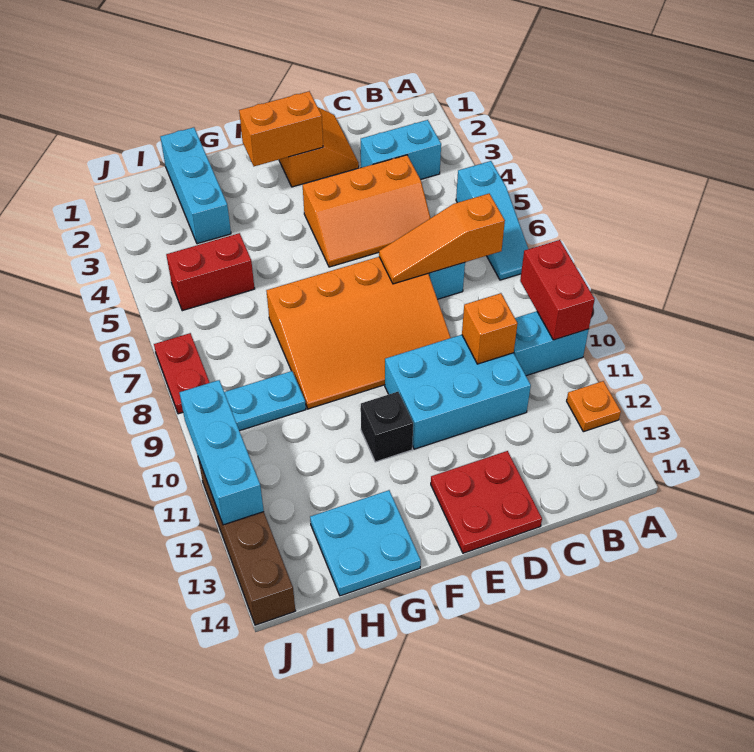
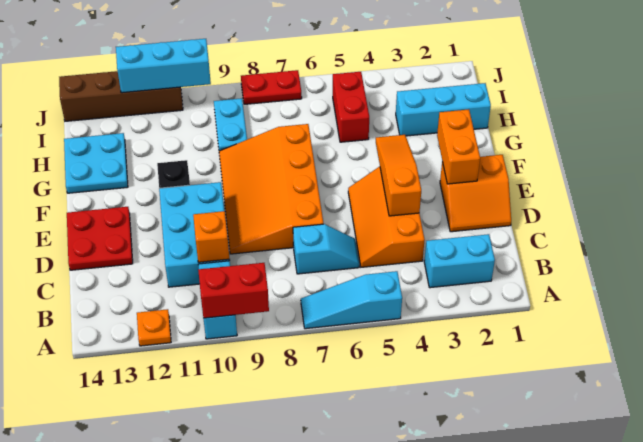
cyan 1x2 brick [361,120,441,180] -> cyan 1x2 brick turned to [424,234,495,288]
orange 1x3 slope [379,194,505,284] -> orange 1x3 slope moved to [376,135,421,216]

